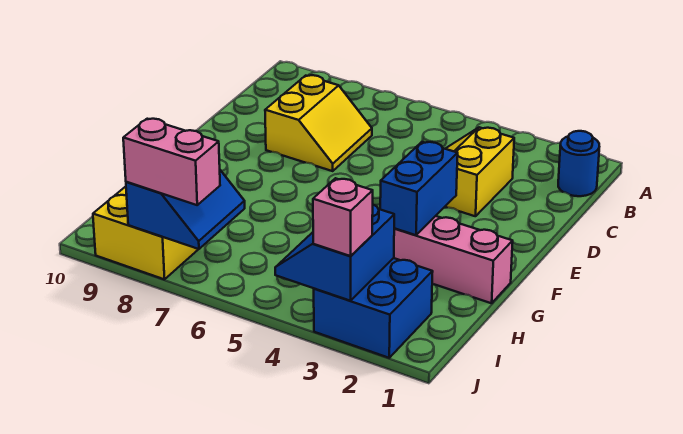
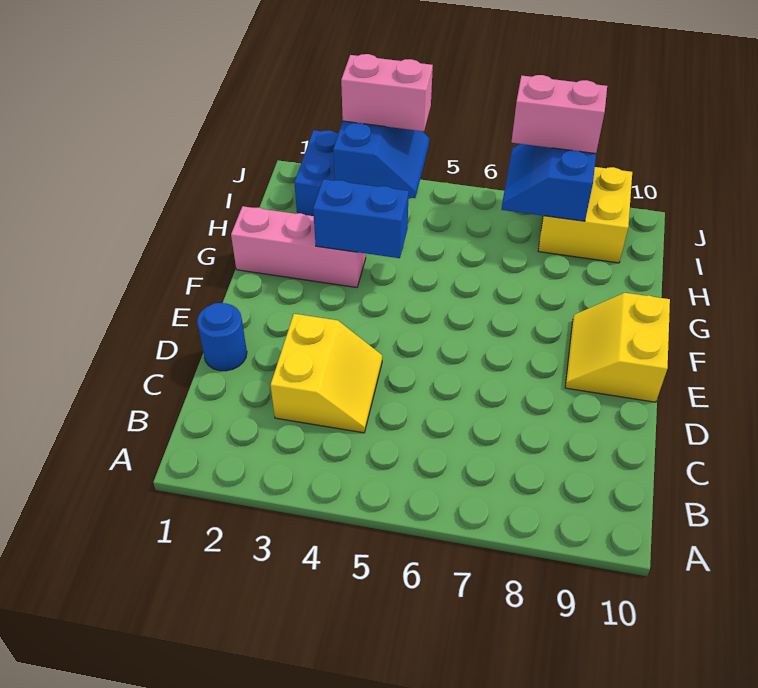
blue 1x1 round brick [558,131,599,196] -> blue 1x1 round brick moved to [197,303,247,371]
yellow 2x2 slope [265,75,372,171] -> yellow 2x2 slope moved to [565,293,670,402]
blue 1x2 brick [380,142,458,235] -> blue 1x2 brick turned to [313,179,409,258]
pink 1x1 brick [313,178,373,256] -> pink 1x2 brick [341,54,433,131]

